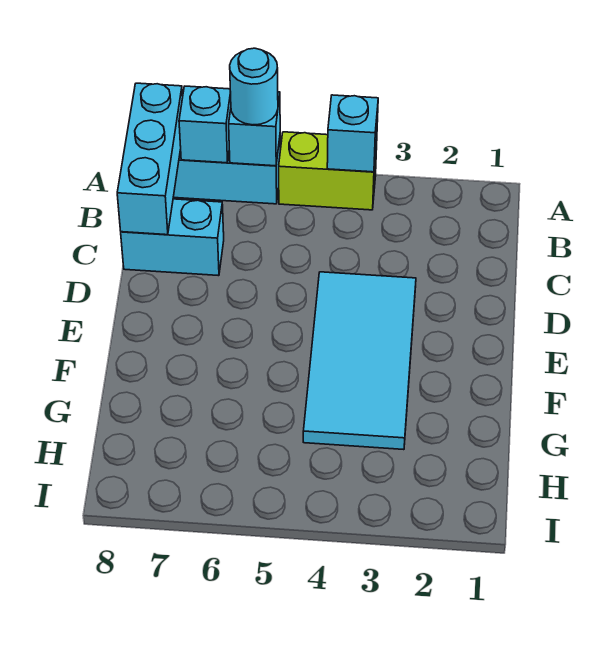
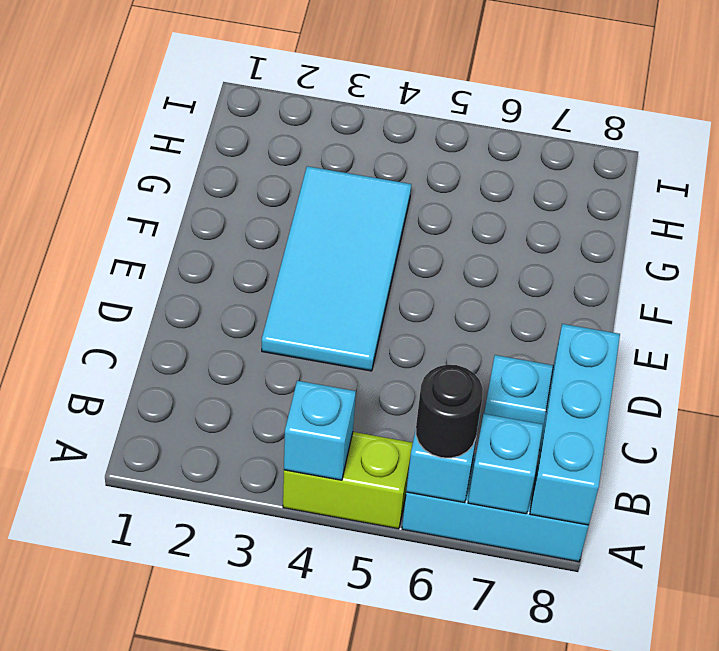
cyan 1x1 round brick [230,48,278,125] -> black 1x1 round brick [416,365,483,458]

